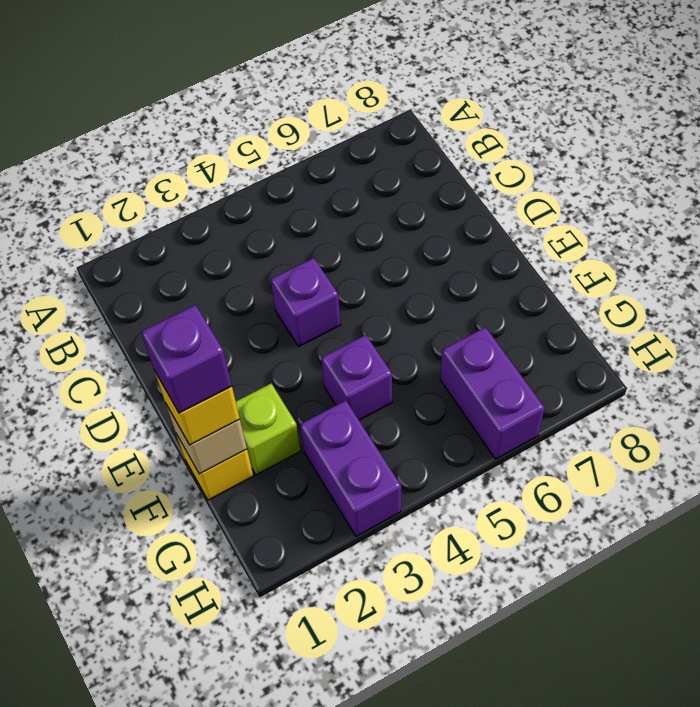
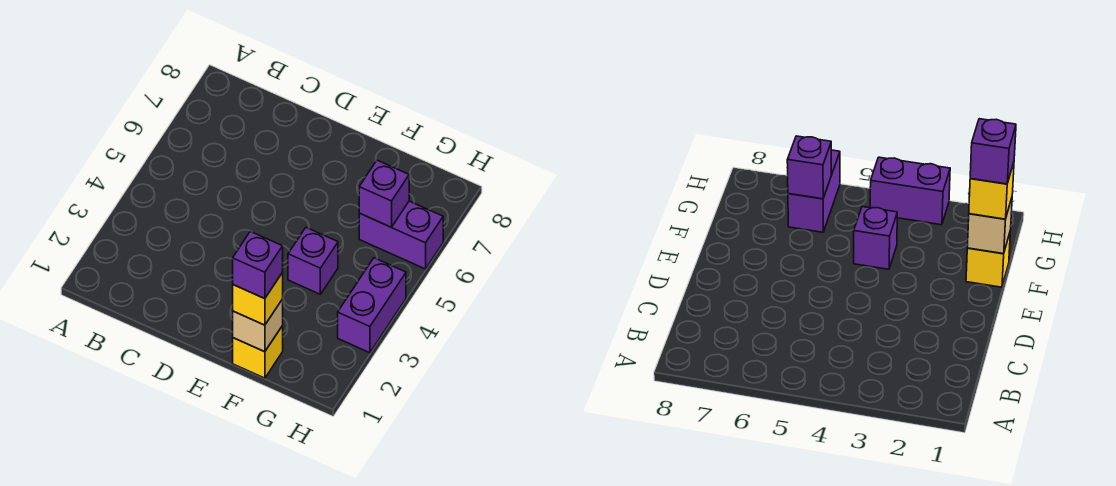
purple 1x1 brick [271,258,340,347] -> purple 1x1 brick moved to [359,160,409,227]
lime 1x1 brick [236,384,300,475] -> none
purple 1x2 brick [300,400,401,536] -> purple 1x2 brick turned to [338,258,406,353]

